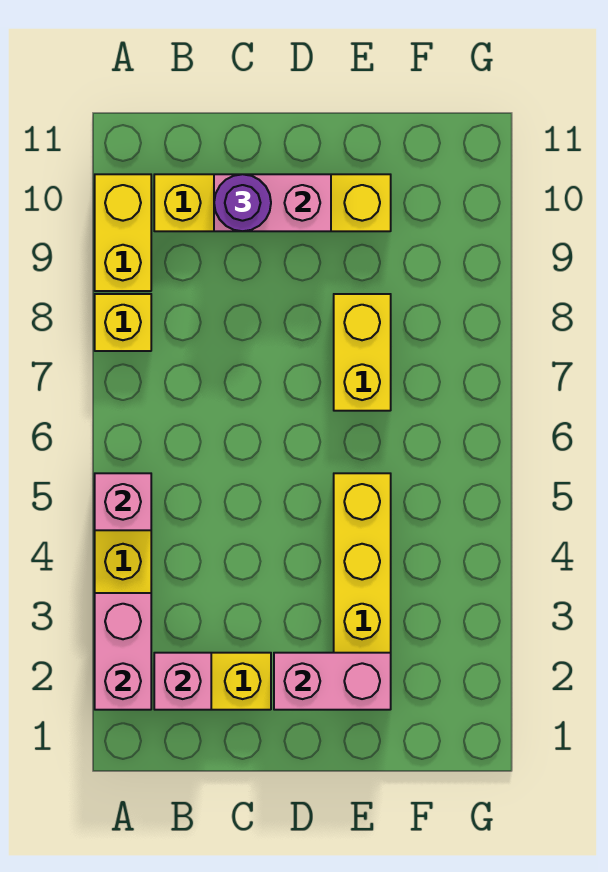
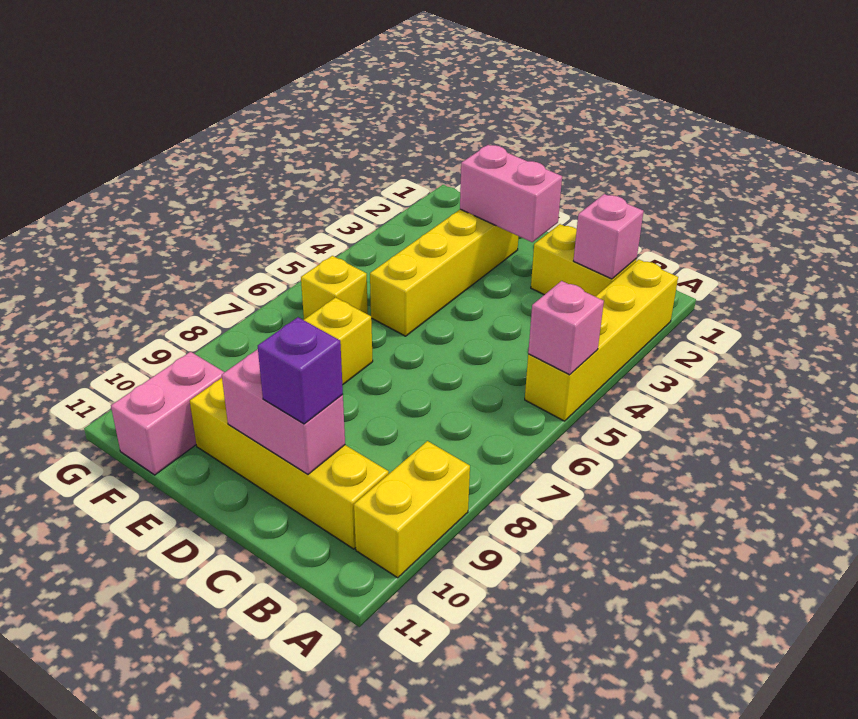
pink 1x2 brick [95,593,151,710] -> pink 1x2 brick moved to [111,352,224,475]
yellow 1x1 brick [95,294,151,351] -> yellow 1x1 brick moved to [301,256,368,319]
purple 1x1 round brick [214,174,271,231] -> purple 1x1 brick [258,317,343,424]

